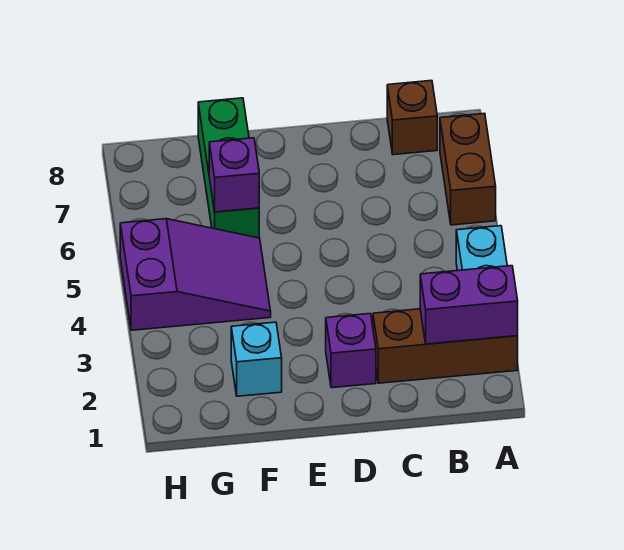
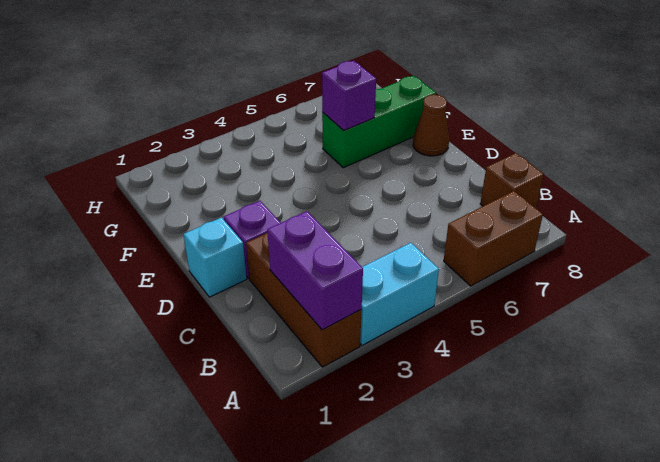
none -> brown 1x1 cone [413,95,449,156]
cyan 1x1 brick [231,322,282,396] -> cyan 1x1 brick moved to [183,218,247,297]
purple 2x3 slope [120,219,271,330] -> none

